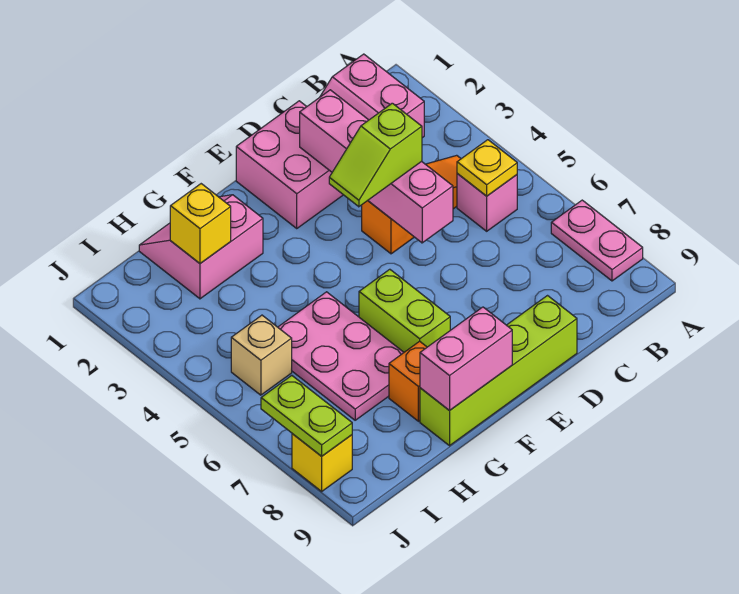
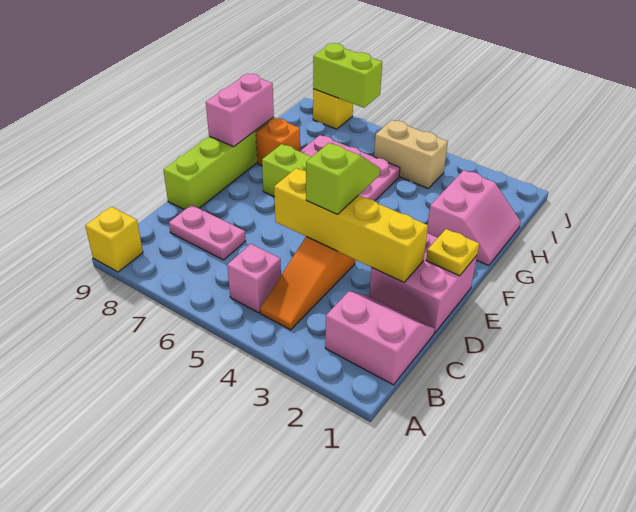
pink 1x2 plate [551,200,643,281] -> pink 1x2 plate moved to [169,205,245,260]
yellow 1x1 plate [457,140,517,196] -> yellow 1x1 plate moved to [426,229,479,276]
pink 1x4 brick [300,90,453,243] -> yellow 1x4 brick [274,168,428,282]
yellow 1x1 brick [170,184,231,263] -> yellow 1x1 brick moved to [85,207,143,272]
tan 1x1 brick [231,315,292,395] -> tan 1x2 brick [374,120,448,188]
lime 1x2 plate [261,376,352,456] -> lime 1x2 brick [313,43,382,108]

